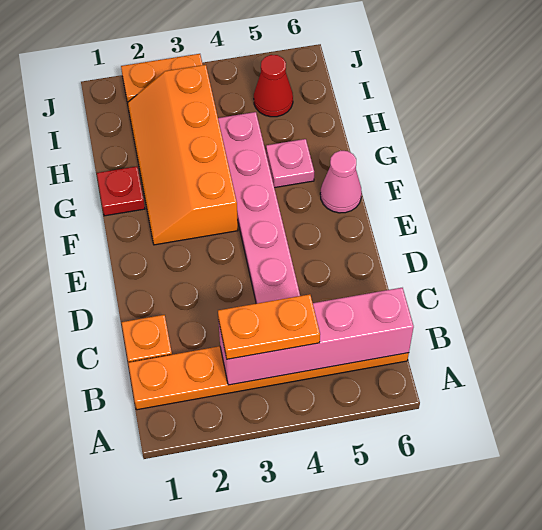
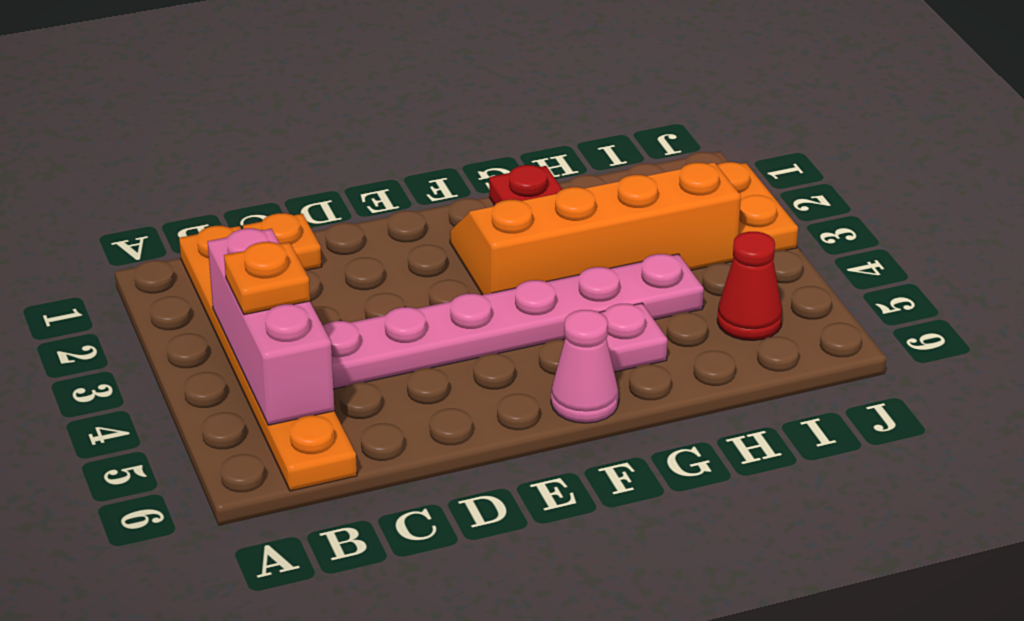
pink 1x4 brick [219,288,414,385] -> pink 1x3 brick [208,228,334,425]
orange 1x2 plate [218,294,320,359] -> orange 1x1 plate [224,242,310,315]

